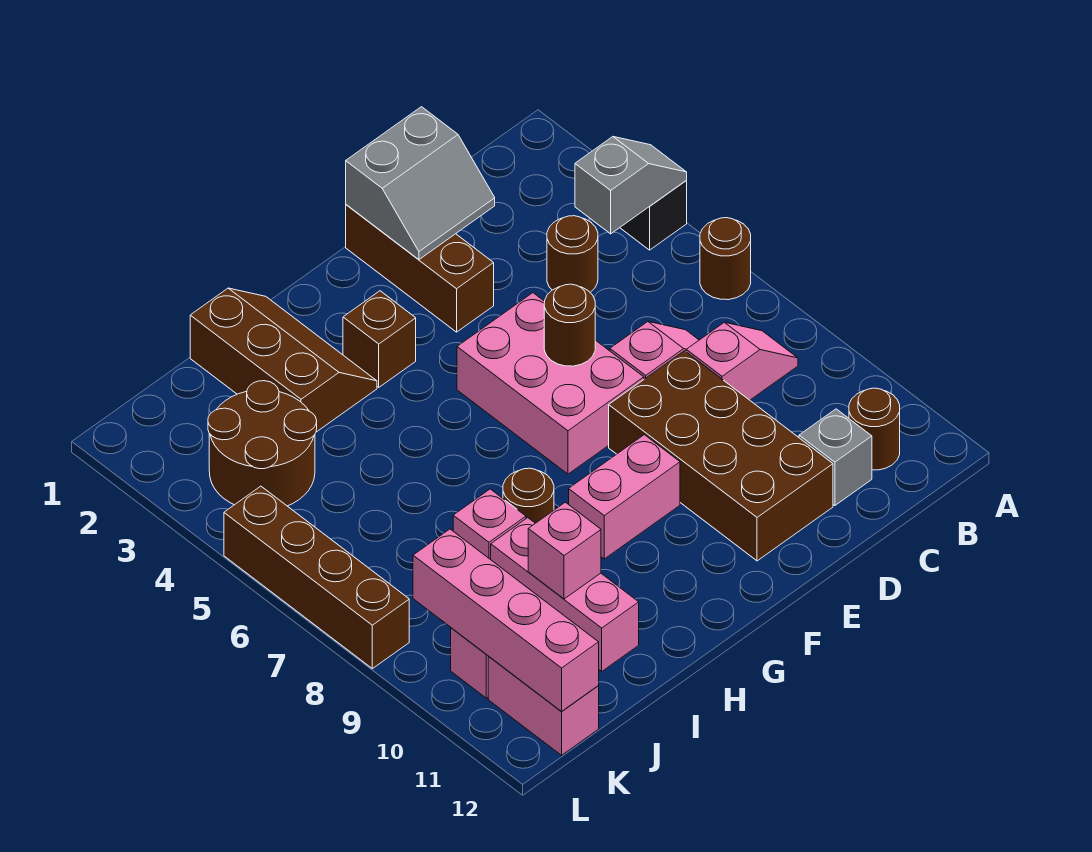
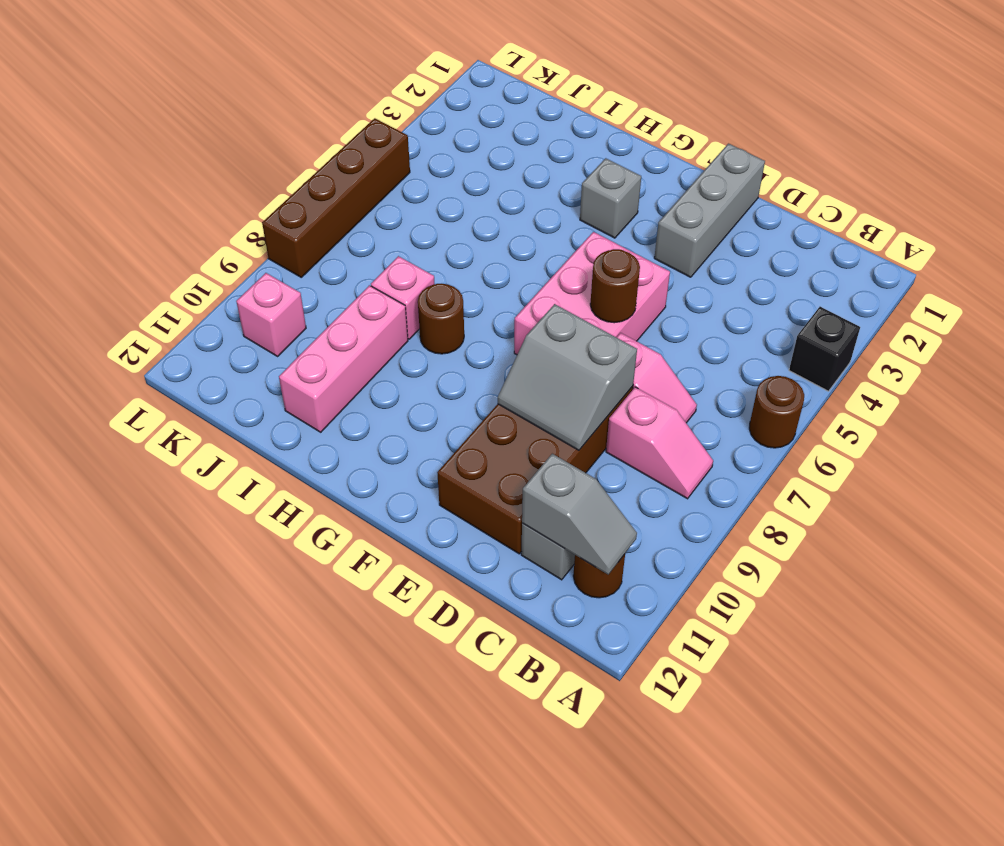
grey 1x2 slope [575,137,687,234] -> grey 1x2 slope moved to [522,454,637,574]
brown 1x1 round brick [547,216,598,292] -> none
grey 2x2 slope [346,107,495,259] -> grey 2x2 slope moved to [498,304,637,450]
brown 1x3 brick [346,205,494,332] -> grey 1x3 brick [654,144,765,277]
pink 1x2 brick [569,435,680,559] -> none
brown 1x1 brick [343,291,416,387] -> grey 1x1 brick [580,158,641,238]
brown 2x3 slope [190,288,377,432] -> none
pink 1x1 brick [528,502,601,599] -> none
brown 2x2 round brick [208,381,317,506] -> none
pink 1x4 brick [413,529,599,711] -> none
pink 1x2 brick [488,656,599,755] -> none

